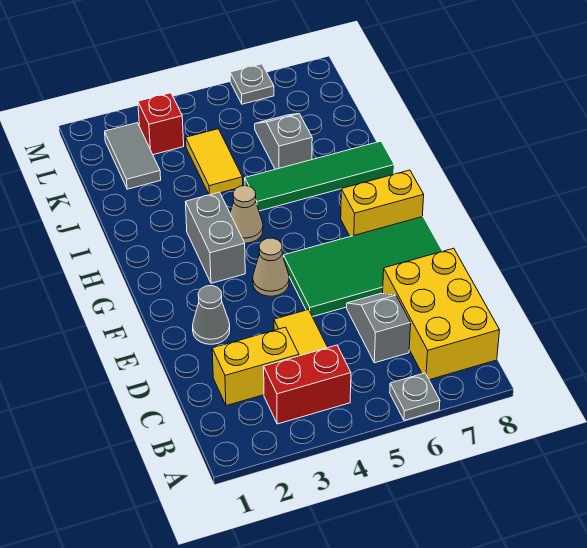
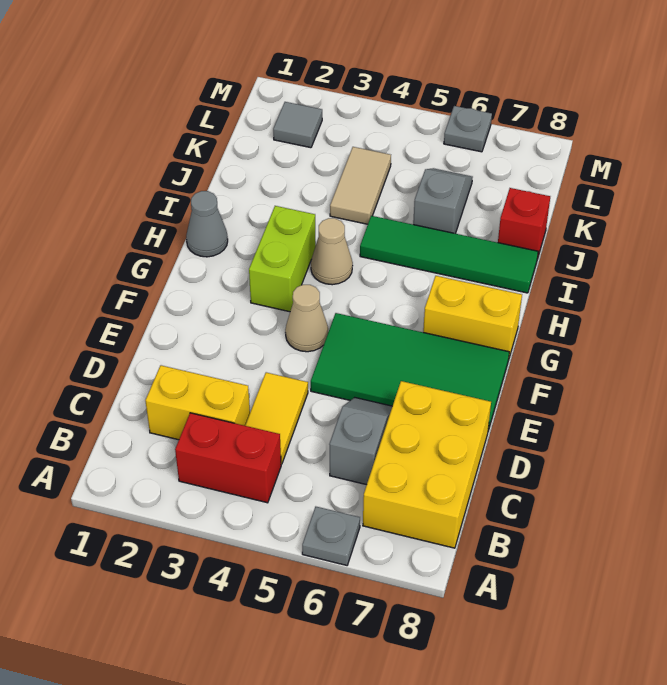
grey 1x1 cone [193,286,230,344] -> grey 1x1 cone moved to [186,191,228,257]
grey 1x2 brick [186,192,245,283] -> lime 1x2 brick [249,206,316,312]
yellow 1x2 tile [186,129,243,195] -> tan 1x2 tile [330,147,391,224]
grey 1x2 tile [105,123,161,189] -> grey 1x1 tile [273,102,322,148]
red 1x1 brick [138,93,184,155] -> red 1x1 brick moved to [498,188,550,259]

